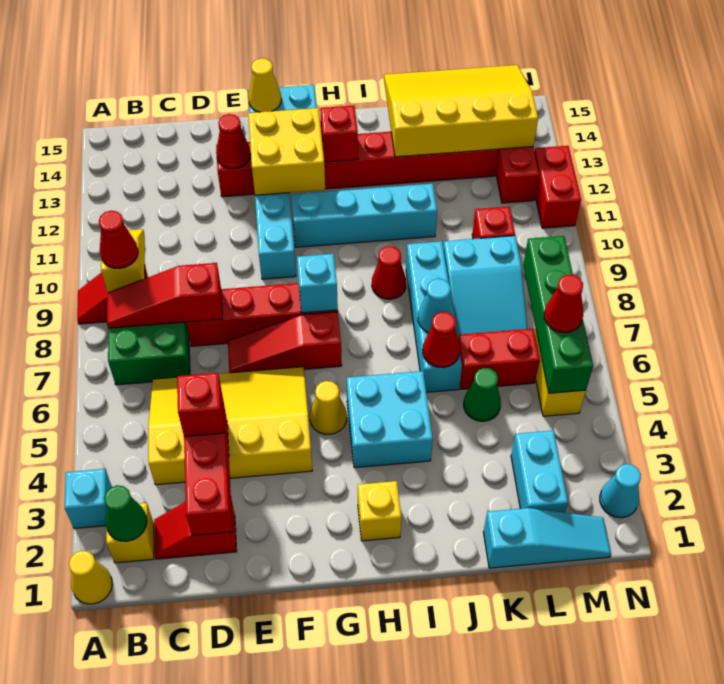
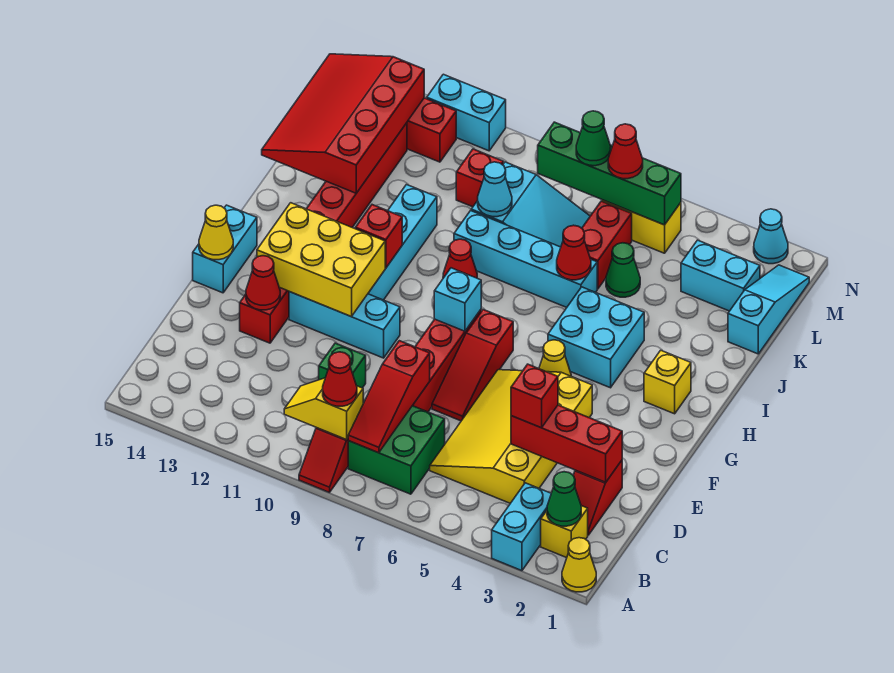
cyan 1x1 brick [65,469,112,528] -> cyan 1x2 brick [492,483,551,571]
none -> green 1x1 brick [319,343,366,388]
yellow 2x2 brick [248,108,325,195] -> yellow 2x3 brick [257,203,385,317]
red 1x1 brick [320,106,358,162] -> red 1x1 brick moved to [355,205,402,268]
cyan 1x1 cone [418,279,455,333] -> cyan 1x1 cone moved to [478,162,512,217]
yellow 3x4 slope [384,65,538,157] -> red 3x4 slope [262,54,424,193]
none -> green 1x1 cone [576,111,611,166]
red 1x2 brick [535,146,581,228] -> cyan 1x2 brick [427,74,506,151]

